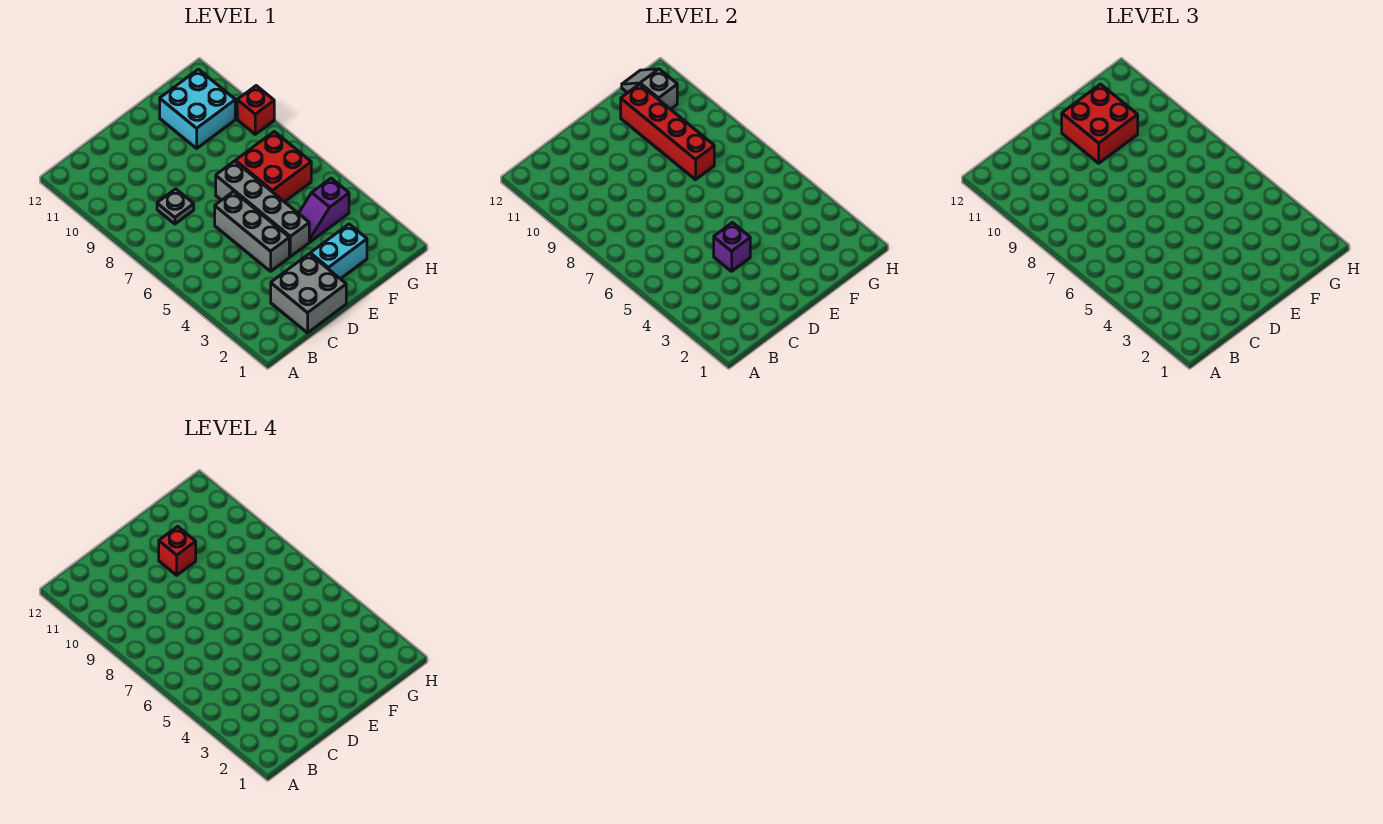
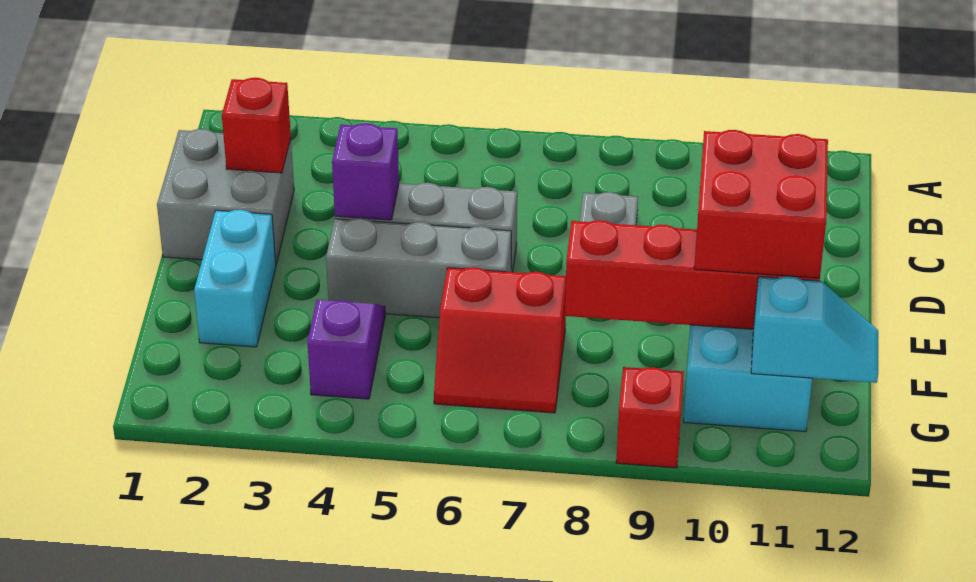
grey 1x4 brick [216,161,309,257] -> grey 1x3 brick [326,218,511,318]
red 1x1 brick [159,527,196,575] -> red 1x1 brick moved to [222,78,291,173]
red 2x2 brick [235,132,311,202] -> red 2x2 slope [434,267,566,413]
grey 1x2 slope [622,69,677,109] -> cyan 1x2 slope [751,276,878,383]

